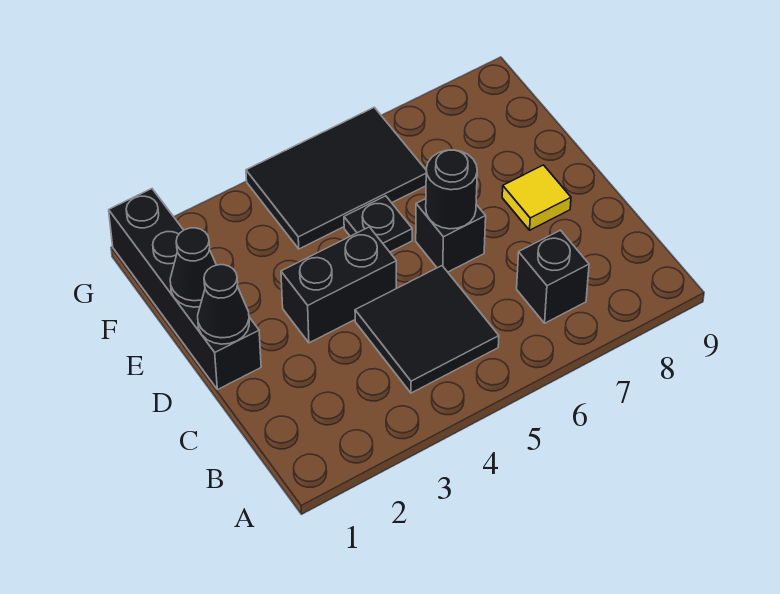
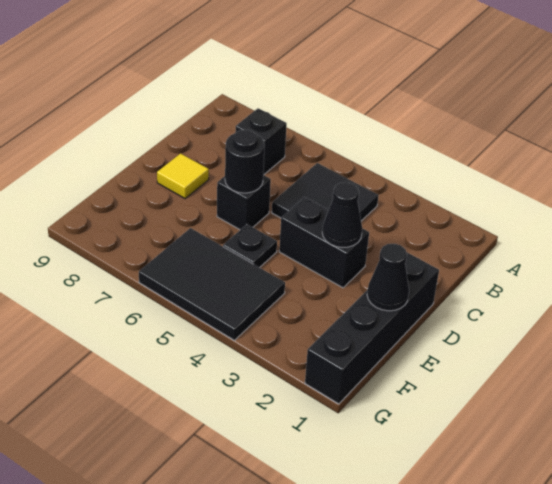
black 1x1 cone [198,265,249,344] -> black 1x1 cone moved to [322,182,362,248]

